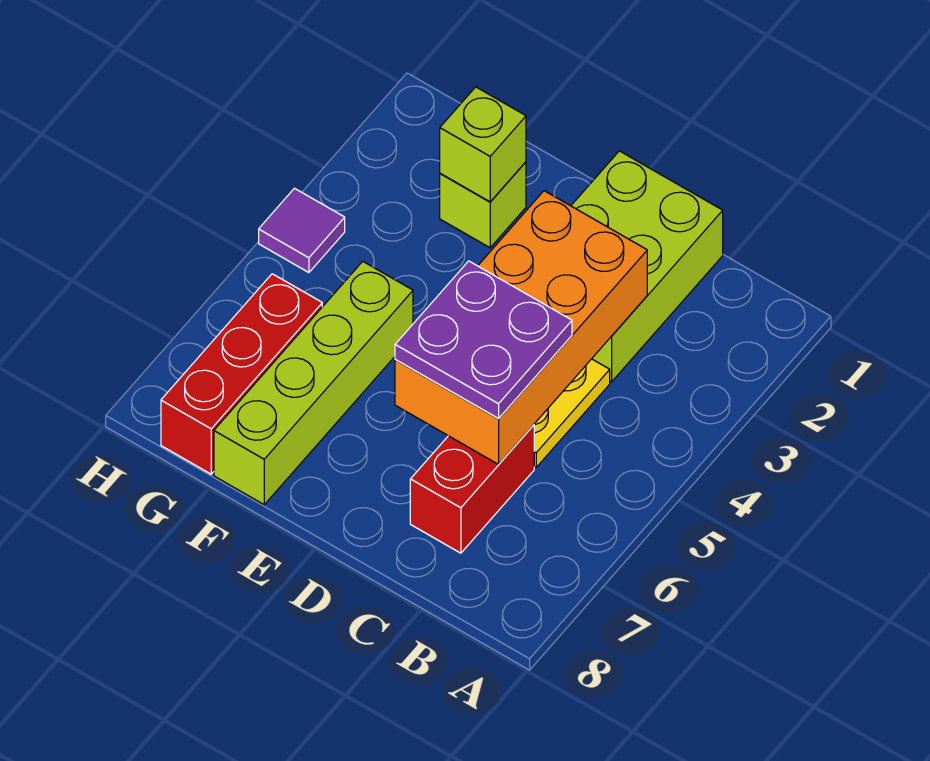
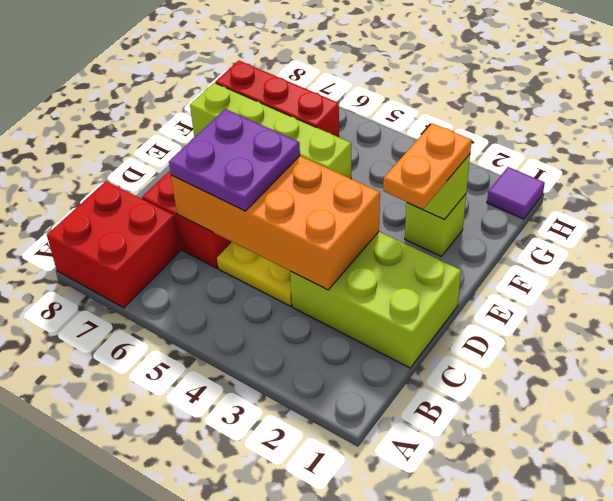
none -> red 2x2 brick [47,181,180,308]
none -> orange 1x2 plate [383,123,472,209]
purple 1x1 tile [259,188,345,273] -> purple 1x1 tile moved to [487,167,545,219]

